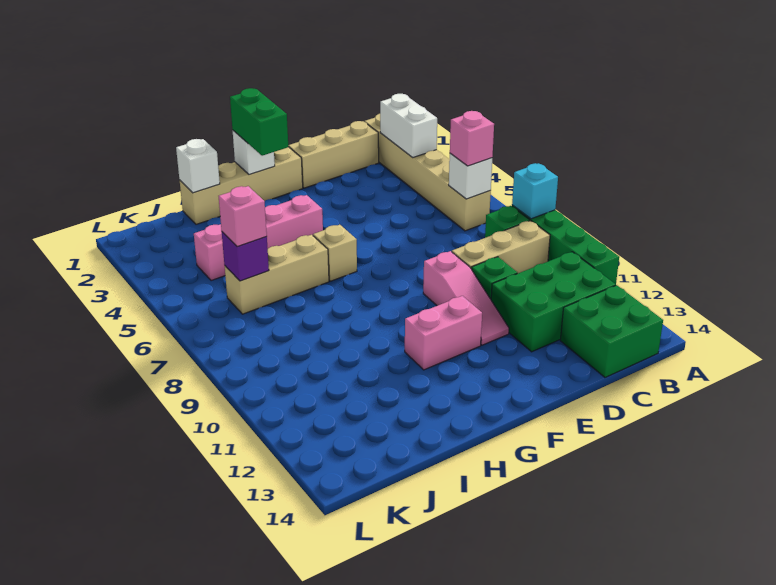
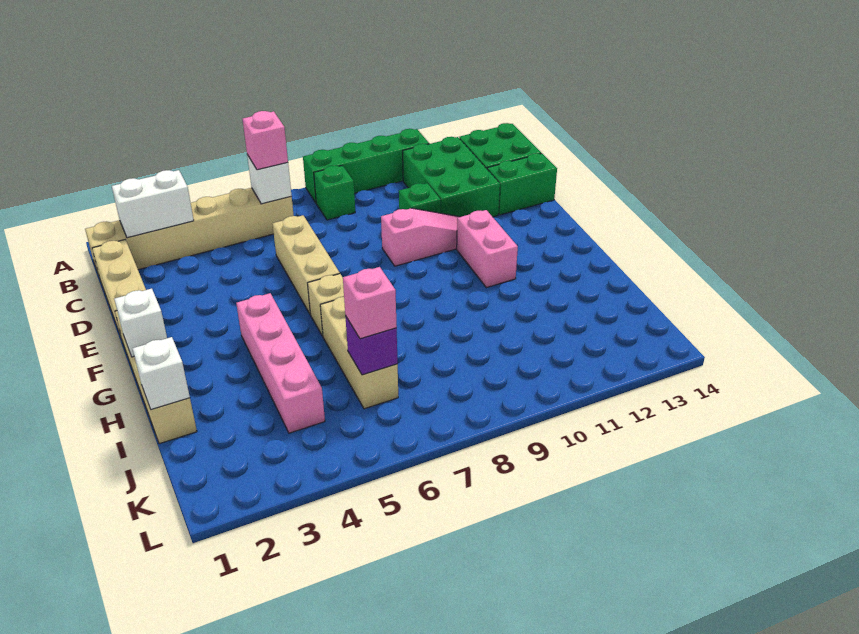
cyan 1x1 brick [512,163,558,219] -> none
tan 1x3 brick [452,221,550,274] -> tan 1x3 brick moved to [273,215,340,315]
green 1x2 brick [230,88,288,156] -> green 1x2 brick moved to [487,153,557,215]

